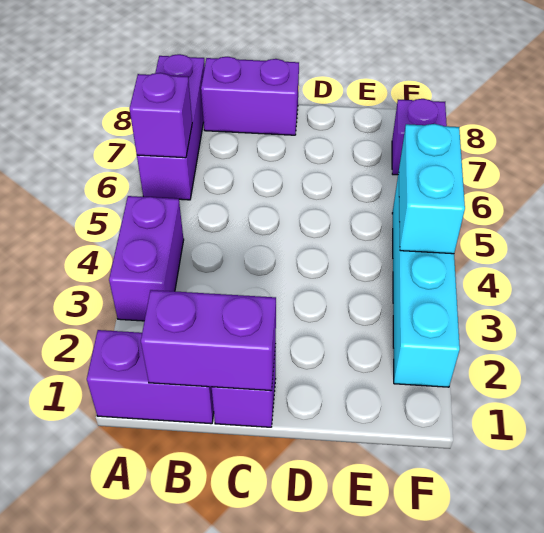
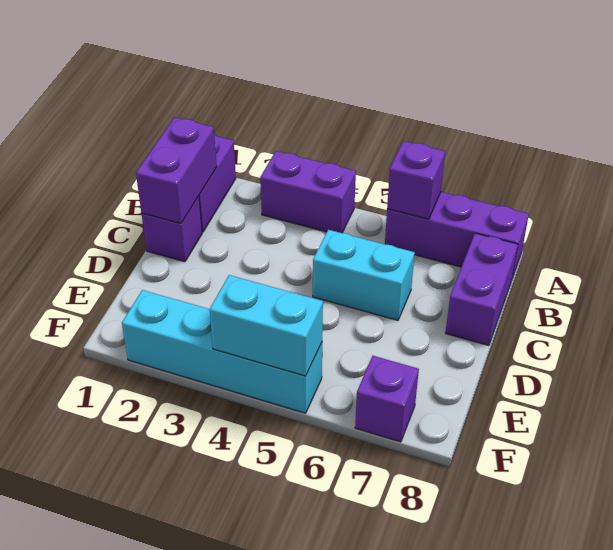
none -> cyan 1x2 brick [313,230,415,320]

